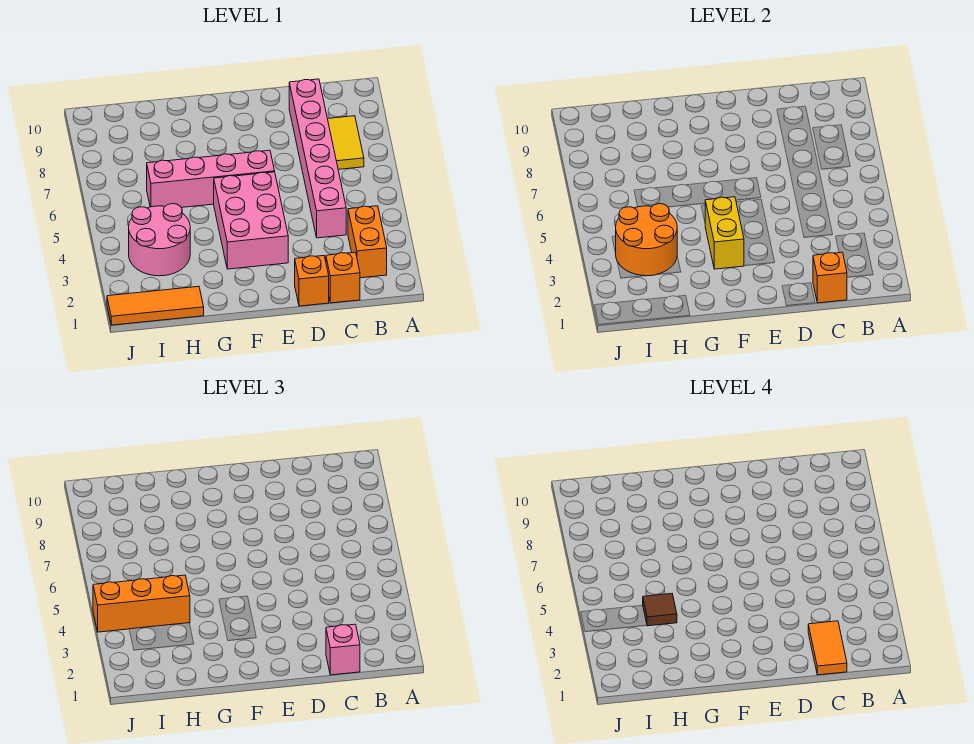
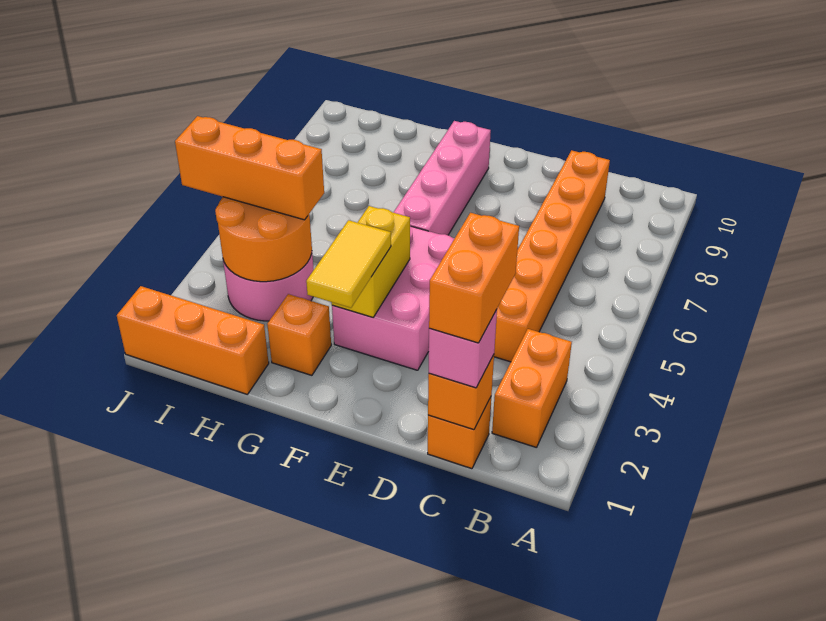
yellow 1x2 tile [328,116,364,169] -> yellow 1x2 tile moved to [306,220,391,308]
orange 1x2 tile [808,621,847,675] -> orange 1x2 brick [429,213,519,343]
pink 1x6 brick [289,79,346,238] -> orange 1x6 brick [494,150,610,362]
orange 1x1 brick [295,256,329,306] -> orange 1x1 brick moved to [267,294,331,375]
pink 1x4 brick [147,150,275,207] -> pink 1x4 brick turned to [393,121,491,235]
orange 1x3 tile [107,286,204,325] -> orange 1x3 brick [117,286,269,395]
brown 1x1 tile [643,594,677,626] -> none

